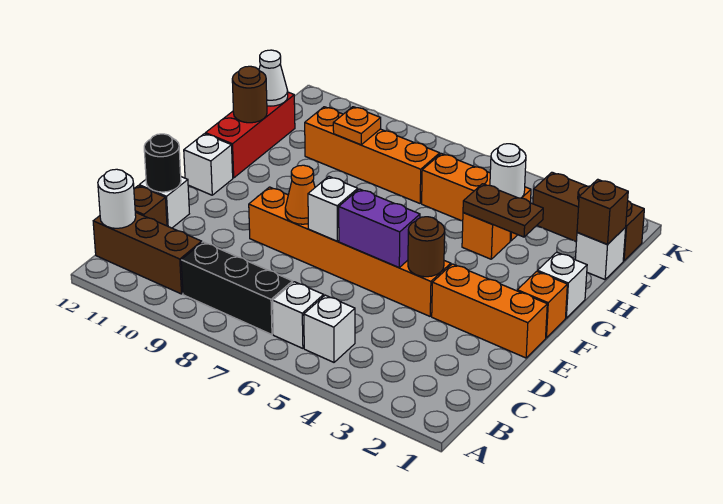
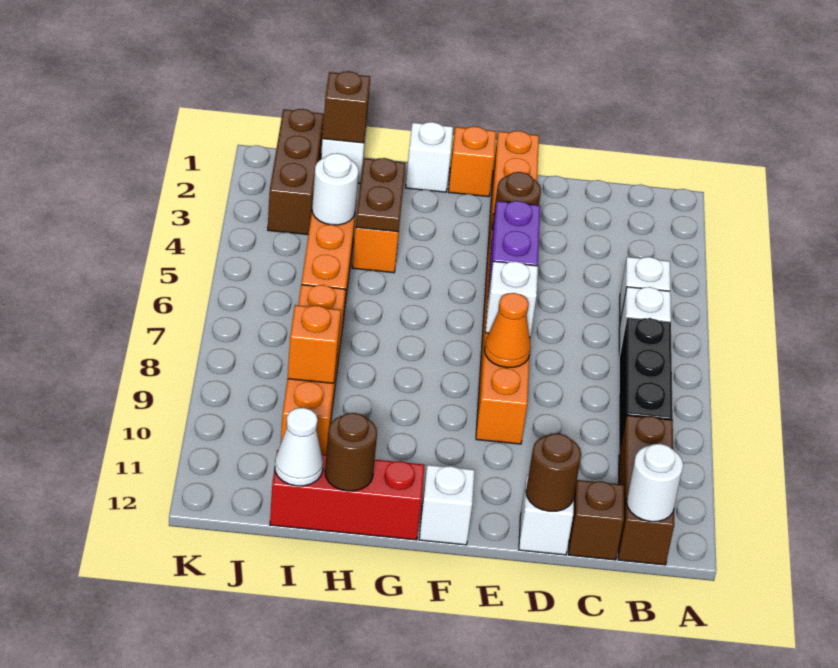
black 1x1 round brick [144,134,181,192] -> brown 1x1 round brick [526,433,581,511]
orange 1x1 plate [333,107,381,145] -> orange 1x1 brick [288,305,341,383]

